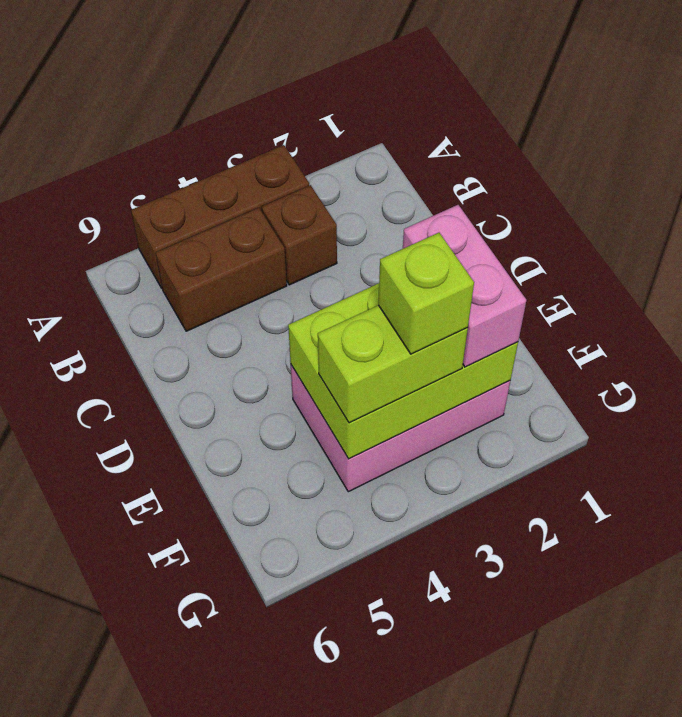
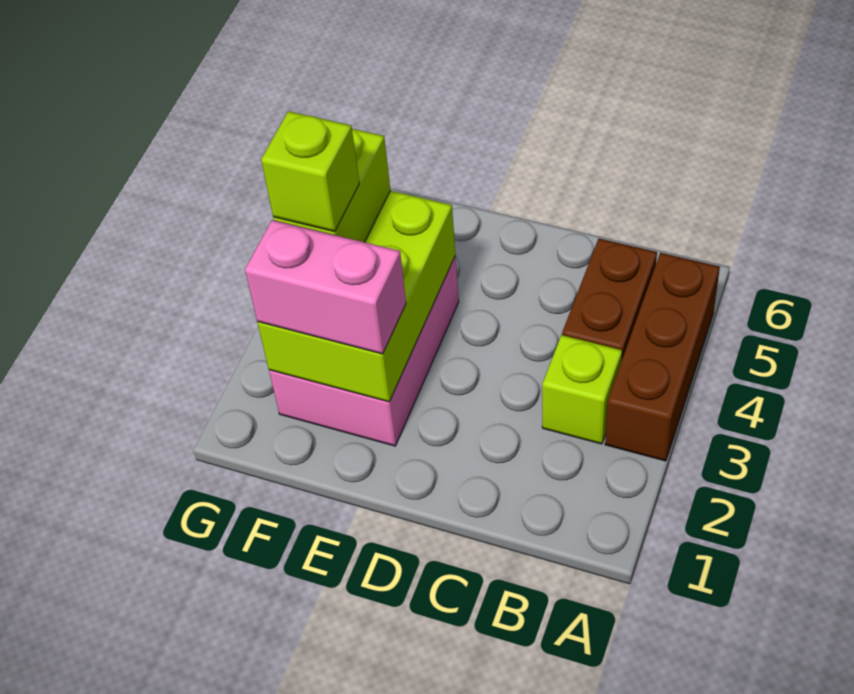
brown 1x1 brick [262,185,337,285] -> lime 1x1 brick [542,335,622,444]

